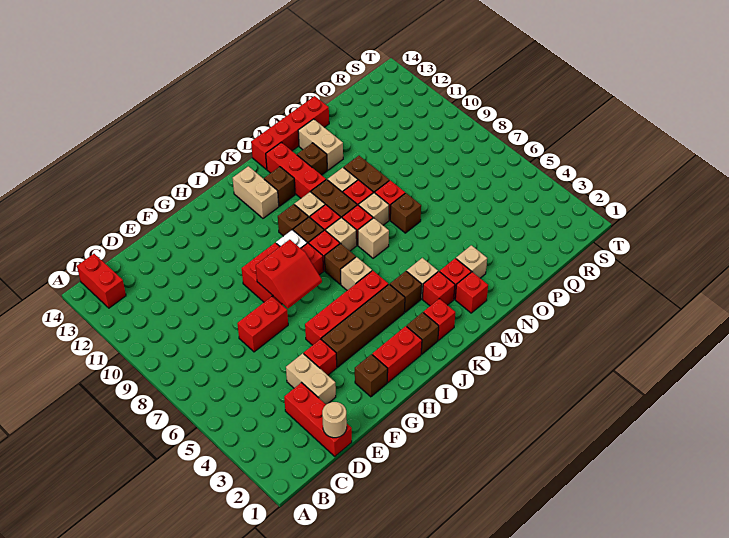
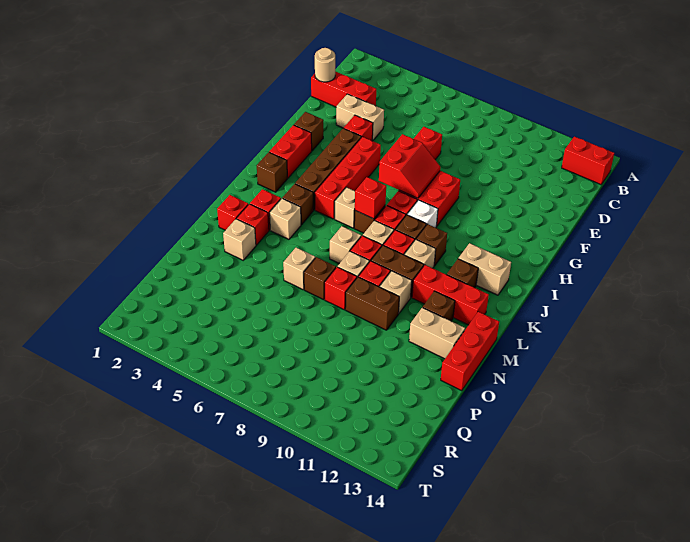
red 2x2 slope [256,240,322,308] -> red 2x2 slope turned to [379,134,440,198]
red 1x1 brick [423,299,455,340] -> red 1x1 brick moved to [355,177,386,219]
red 1x4 brick [251,96,329,169] -> red 1x3 brick [441,312,499,391]
none -> tan 1x1 brick [283,248,315,290]

